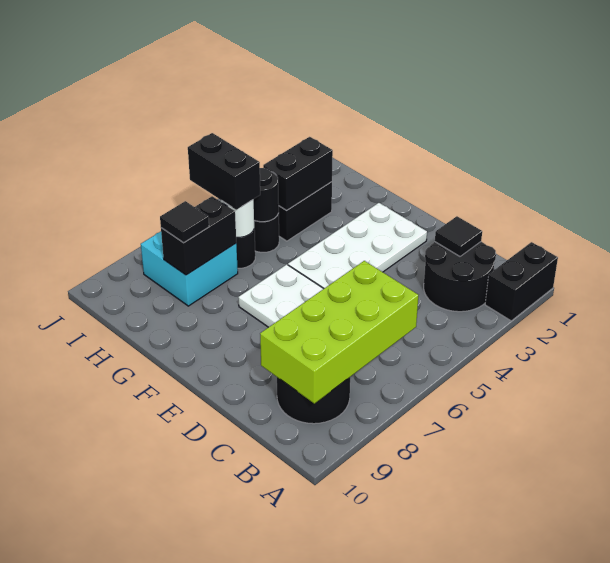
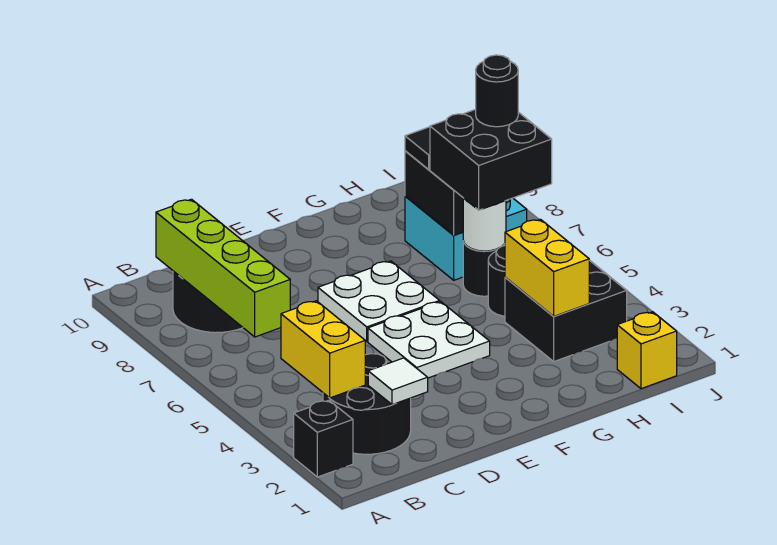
black 1x2 brick [485,242,558,321] -> black 1x1 brick [294,400,353,477]
none -> yellow 1x2 brick [281,301,365,398]
lime 2x4 brick [260,261,418,403] -> lime 1x4 brick [156,199,290,337]
black 1x1 tile [435,216,482,256] -> white 1x1 tile [368,358,428,405]
white 2x4 plate [288,203,427,288] -> white 2x2 plate [368,302,490,378]
black 1x2 brick [263,137,333,211] -> yellow 1x2 brick [505,219,589,316]
black 1x1 round brick [254,168,279,222] -> black 1x1 round brick moved to [476,55,518,127]
black 1x2 brick [188,133,260,210] -> black 2x2 brick [430,109,552,210]
none -> yellow 1x1 brick [617,312,677,389]

